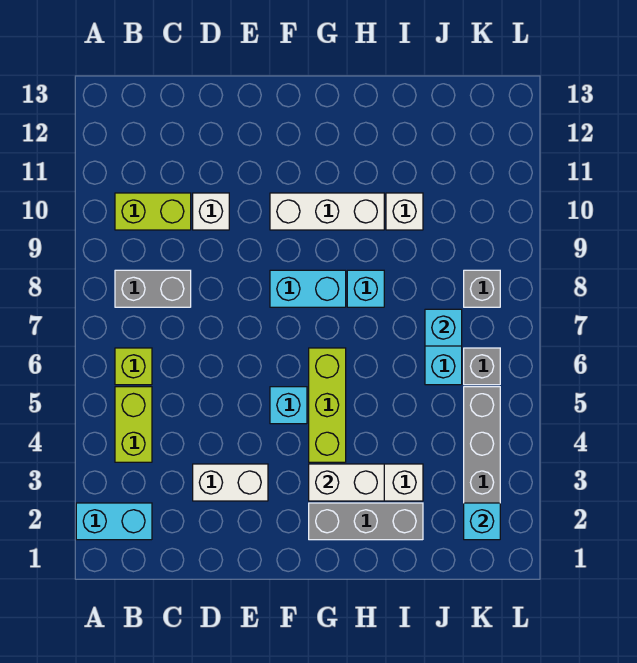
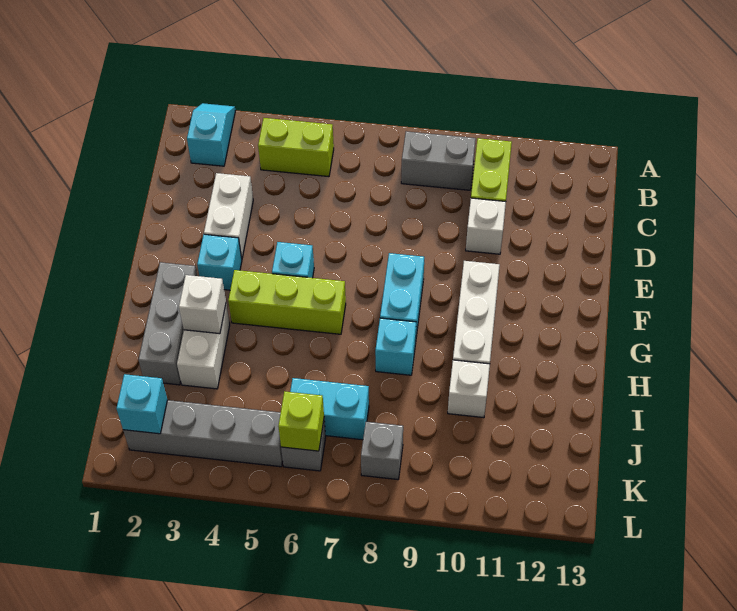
cyan 1x2 brick [76,503,152,540] -> cyan 1x2 slope [187,103,236,166]
lime 1x1 brick [115,348,152,385] -> lime 1x1 brick moved to [278,391,324,451]
grey 1x2 brick [115,270,191,307] -> grey 1x2 brick turned to [401,131,476,190]
white 1x2 brick [309,464,384,501] -> white 1x1 brick [179,275,226,334]
cyan 1x1 brick [425,309,462,346] -> cyan 1x1 brick moved to [197,234,242,290]

